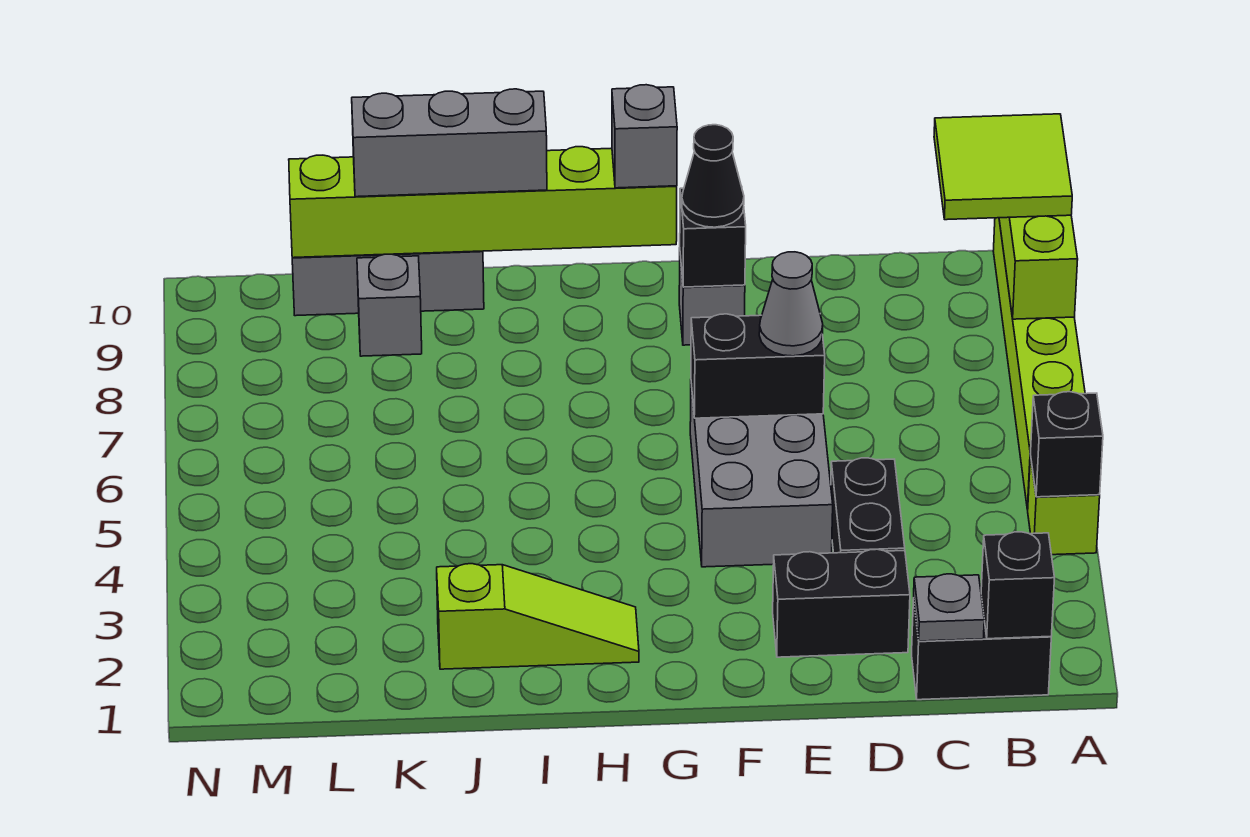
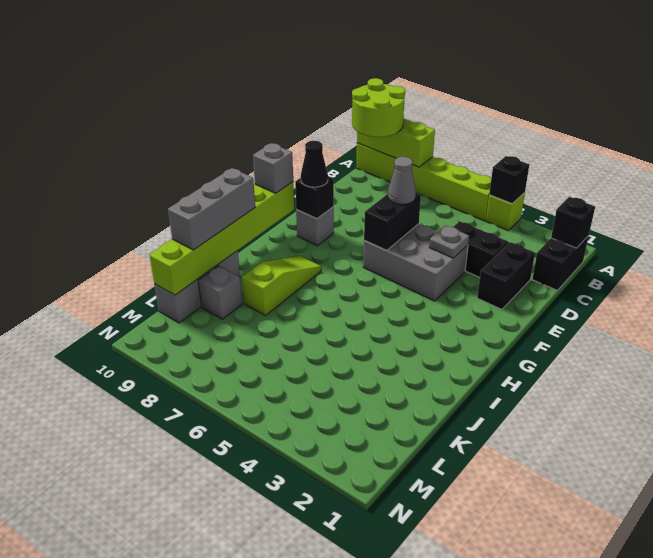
lime 2x2 tile [934,114,1072,220] -> lime 2x2 round brick [352,78,405,137]
grey 1x1 plate [914,574,984,641] -> grey 1x1 plate moved to [429,225,469,258]
lime 1x3 slope [437,564,639,669] -> lime 1x3 slope moved to [242,256,321,315]

